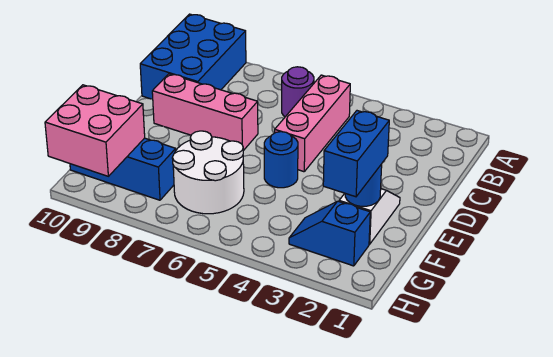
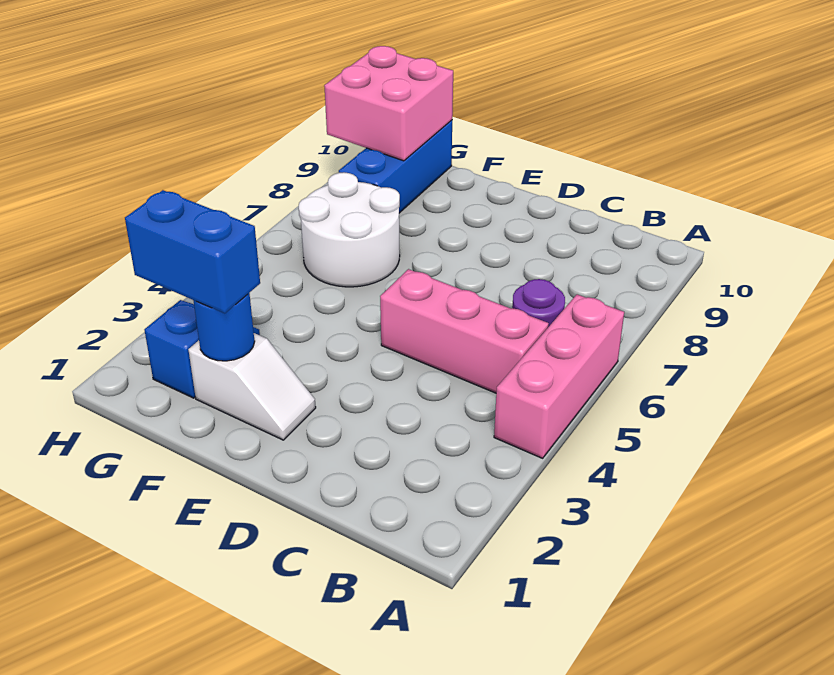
blue 2x3 brick [140,14,246,99] -> none
pink 1x3 brick [152,74,258,151] -> pink 1x3 brick moved to [494,294,624,458]
blue 1x1 round brick [264,132,298,188] -> none

